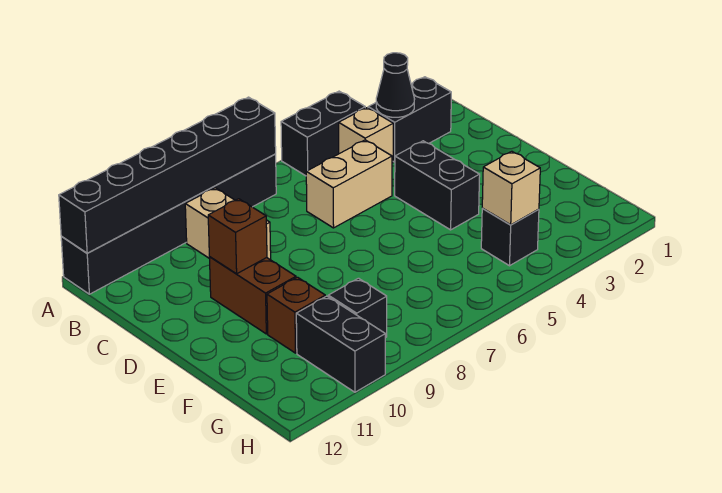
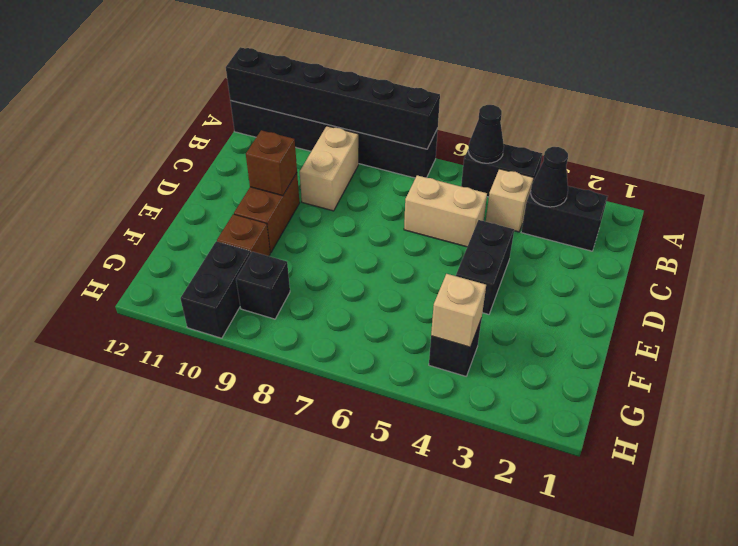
none -> black 1x1 cone [468,105,504,163]

